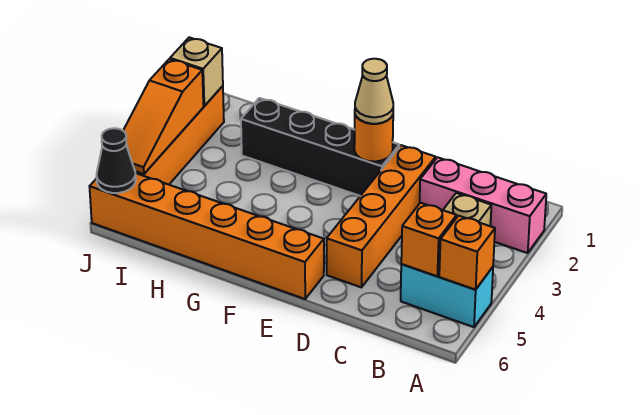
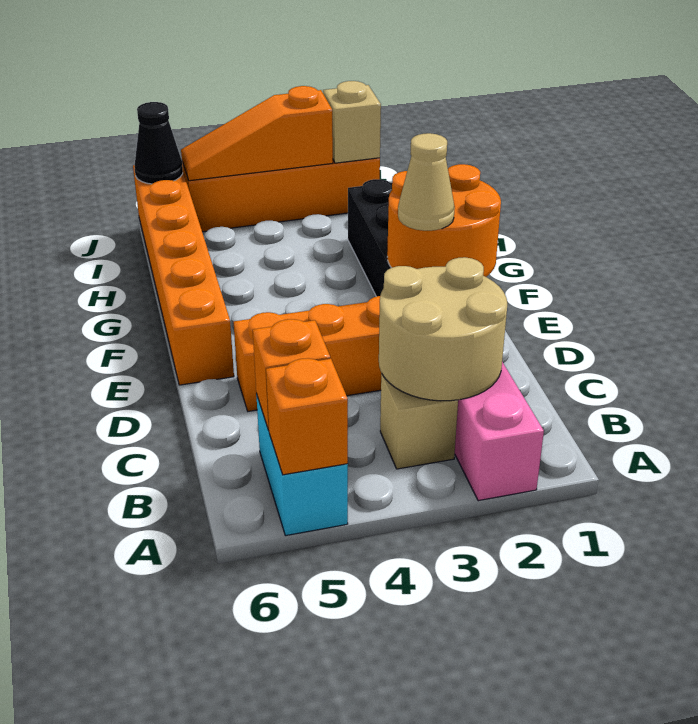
none -> tan 2x2 round brick [379,257,507,401]
orange 1x1 round brick [354,115,393,162] -> orange 2x2 round brick [387,164,501,277]

